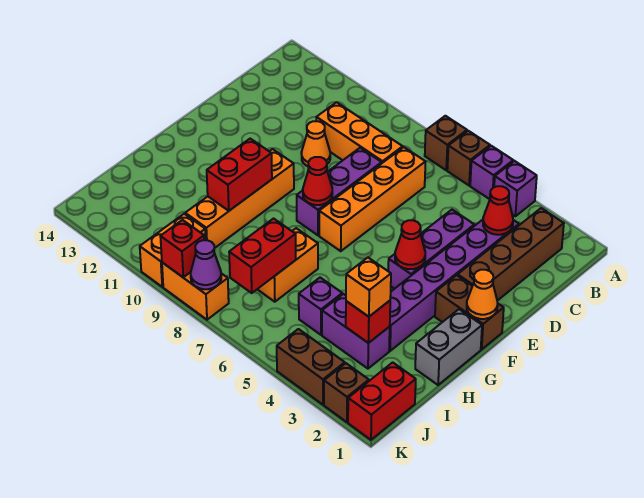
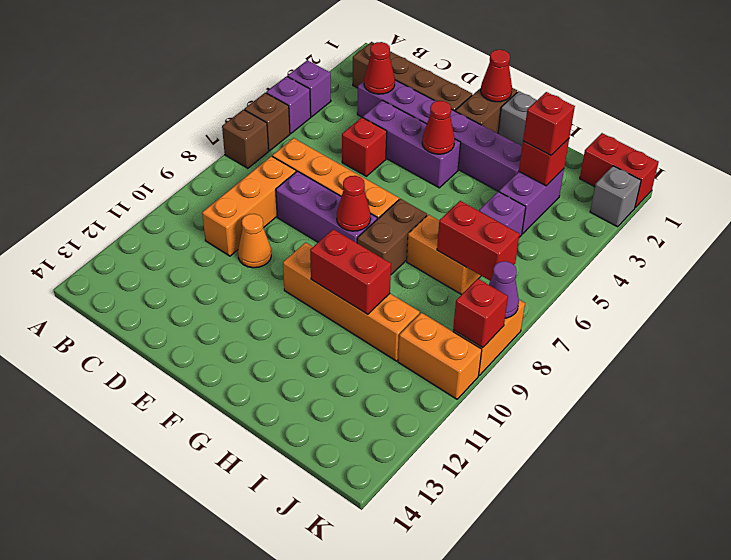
none -> red 1x1 brick [342,118,387,176]
orange 1x1 cone [467,270,498,319] -> red 1x1 cone [481,50,512,102]
orange 1x1 brick [346,258,391,317] -> red 1x1 brick [523,92,575,155]
brown 1x1 brick [324,363,369,422] -> grey 1x1 brick [590,166,641,227]
brown 1x2 brick [277,329,345,405] -> brown 1x2 brick moved to [357,199,427,274]

